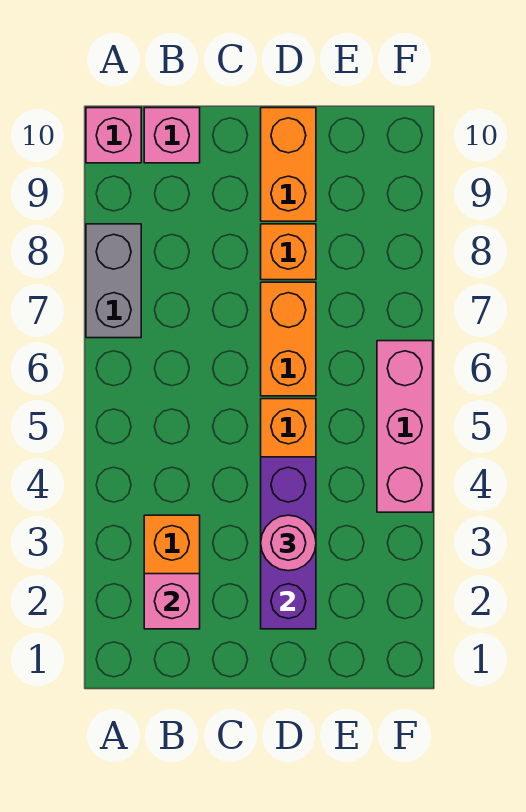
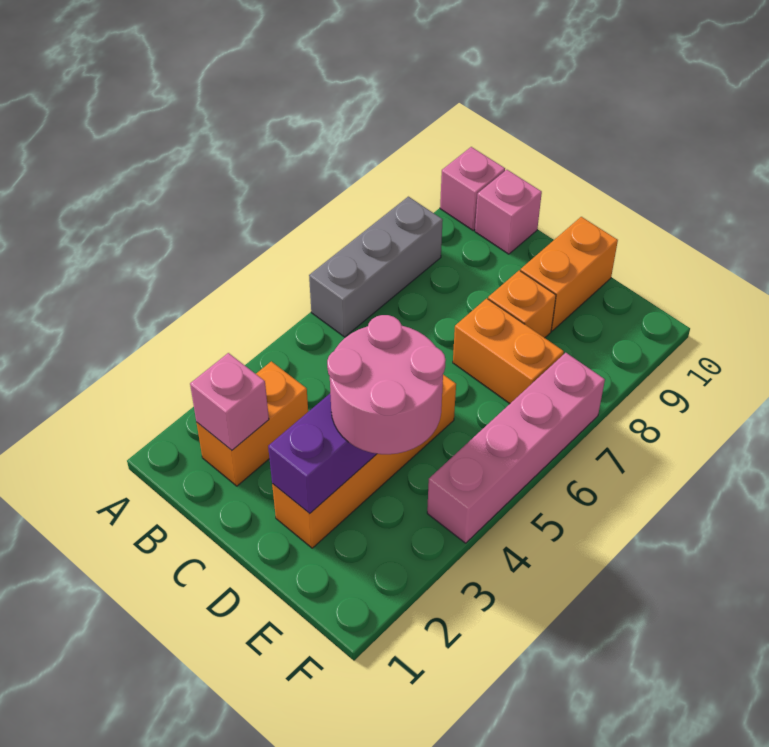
grey 1x2 brick [86,224,141,338] -> grey 1x3 brick [309,197,443,337]
pink 1x1 round brick [261,515,316,571] -> pink 2x2 round brick [327,315,446,454]
orange 1x2 brick [261,282,316,396] -> orange 1x2 brick turned to [453,298,564,404]
pink 1x3 brick [377,341,433,512] -> pink 1x4 brick [427,353,605,543]

